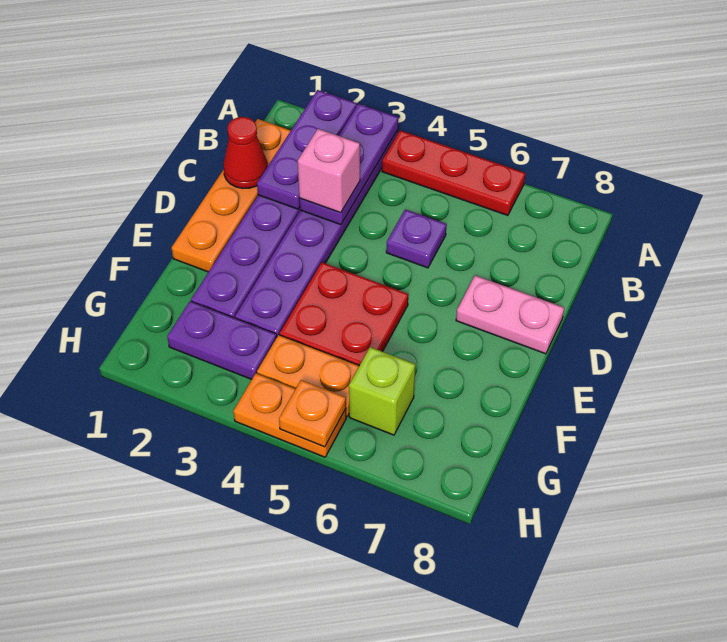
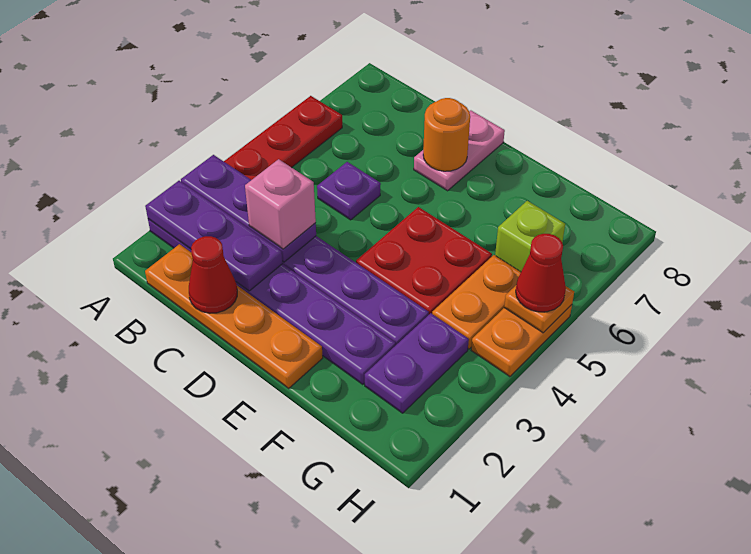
none -> orange 1x1 round brick [423,98,470,171]
none -> red 1x1 cone [516,234,566,312]

